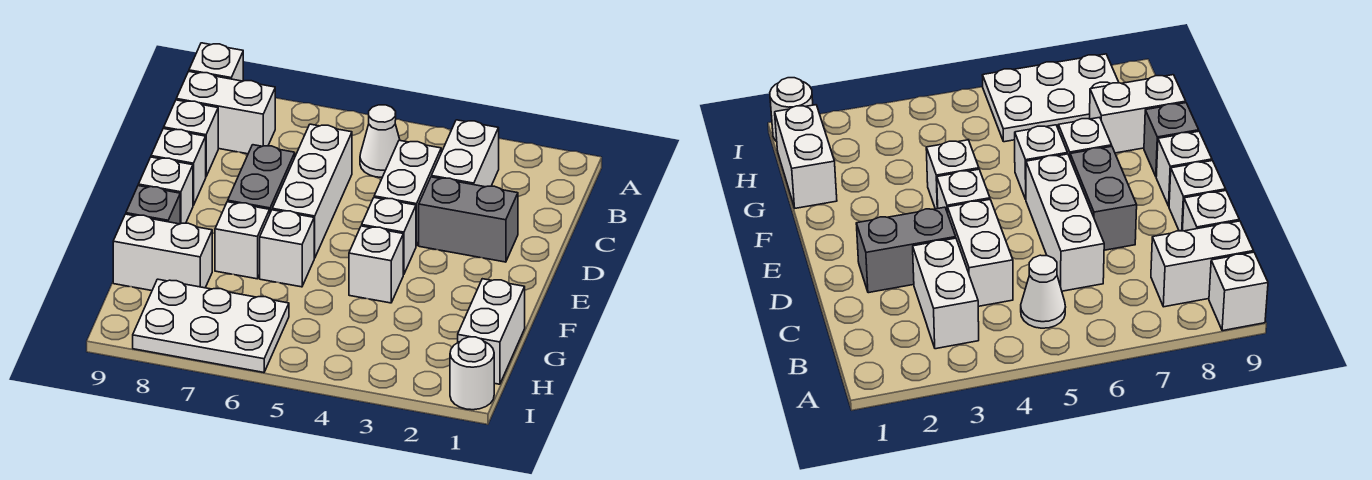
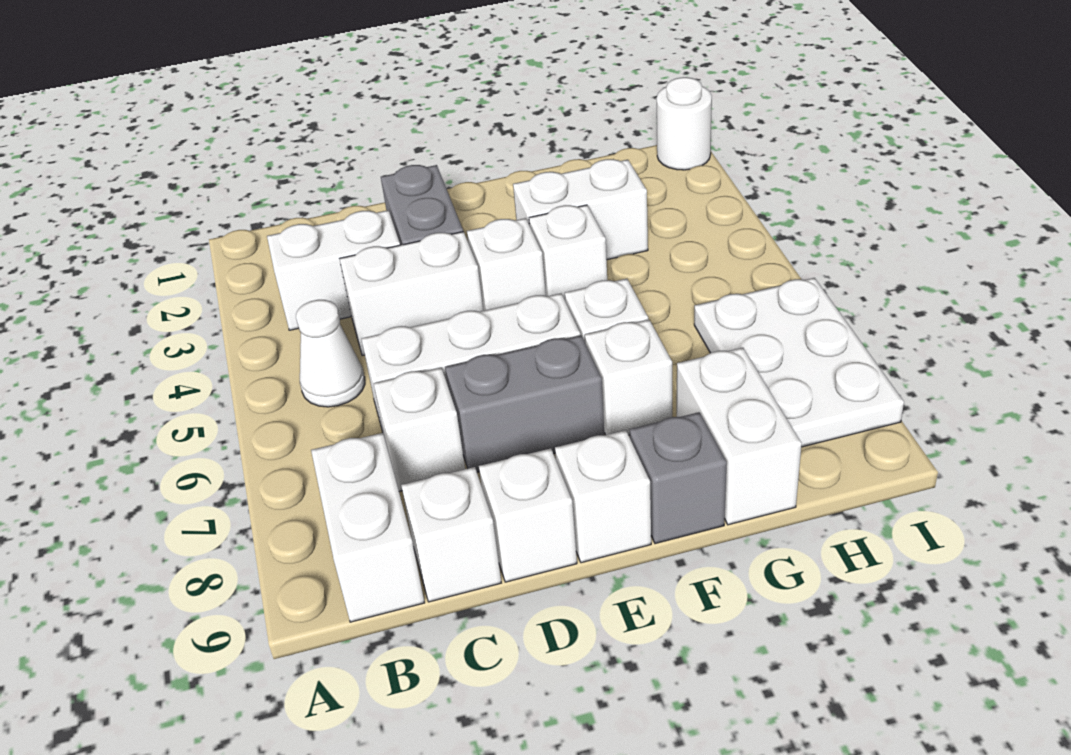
white 1x1 brick [189,43,243,81] -> white 1x1 brick moved to [374,368,465,491]
white 1x2 brick [458,279,525,384] -> white 1x2 brick moved to [513,159,648,260]

